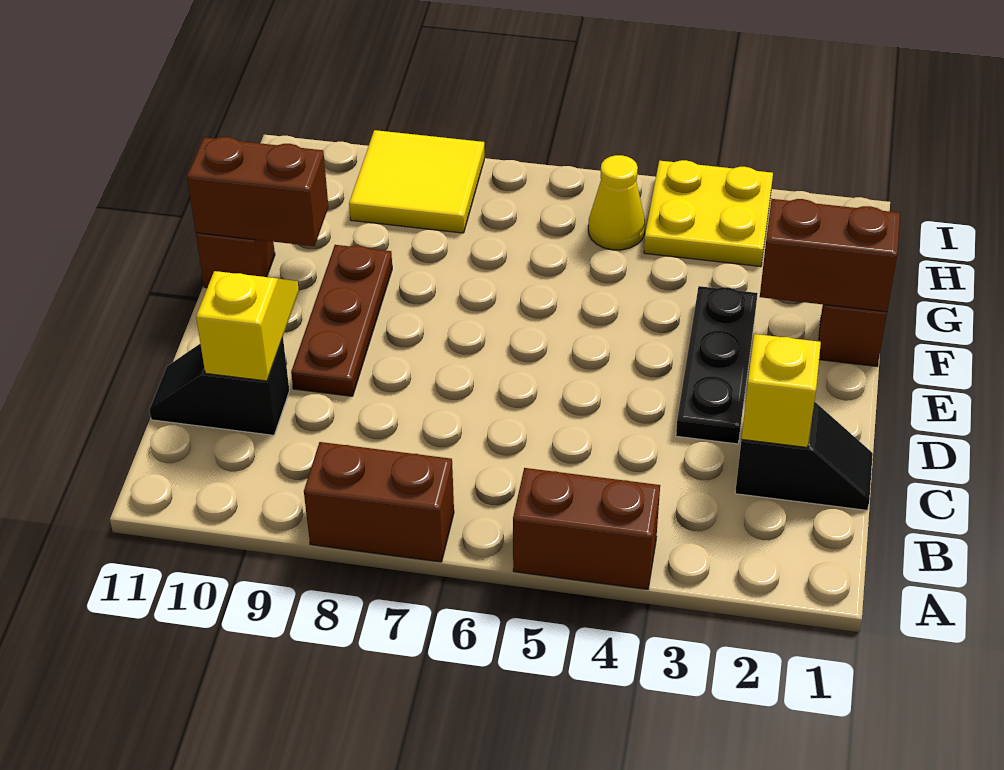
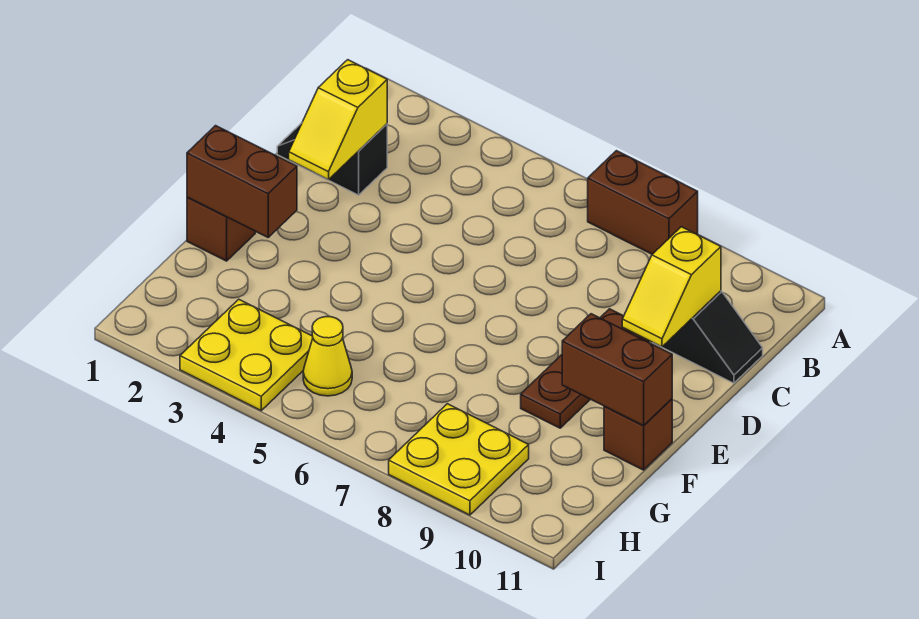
brown 1x2 brick [513,468,660,589] -> none
black 1x3 plate [676,286,758,444] -> none
yellow 2x2 tile [349,130,484,233] -> yellow 2x2 plate [389,404,529,515]

